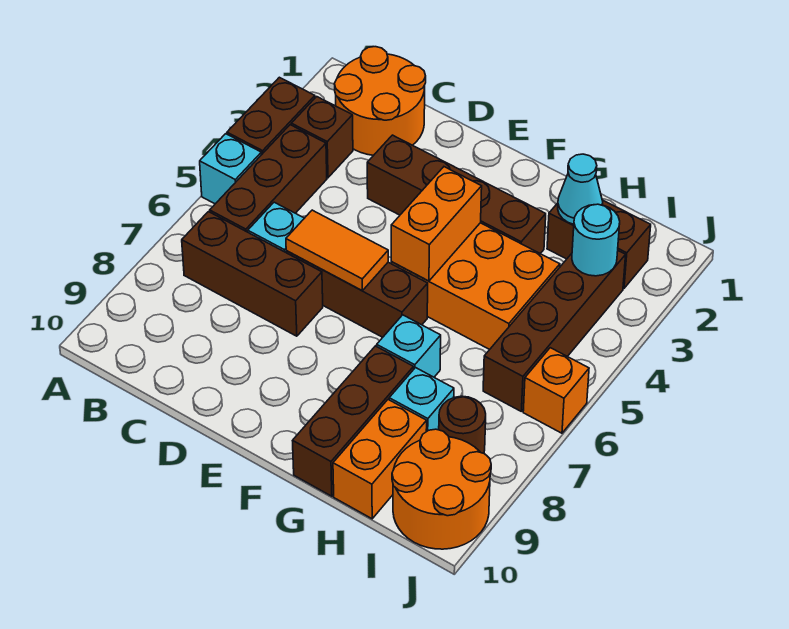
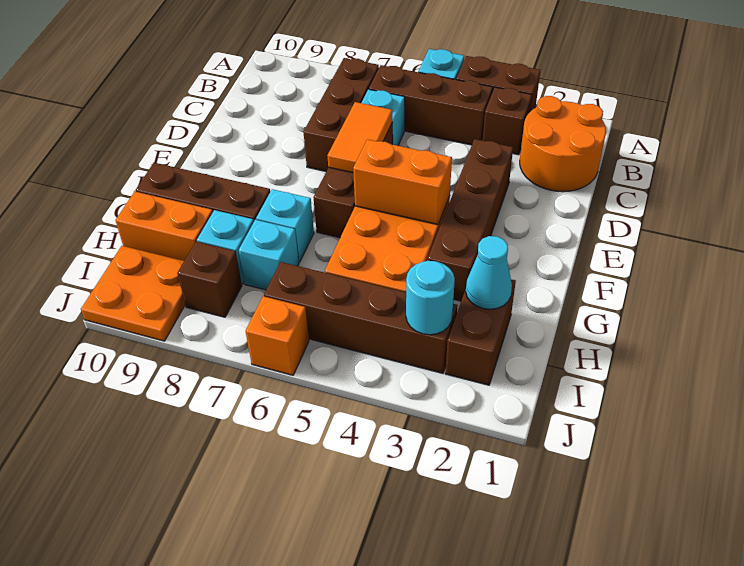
none -> cyan 1x1 brick [239,220,299,290]
brown 1x1 round brick [439,396,486,453] -> brown 1x1 brick [177,242,242,317]
orange 2x2 round brick [392,429,491,549] -> orange 2x2 plate [81,246,185,341]

